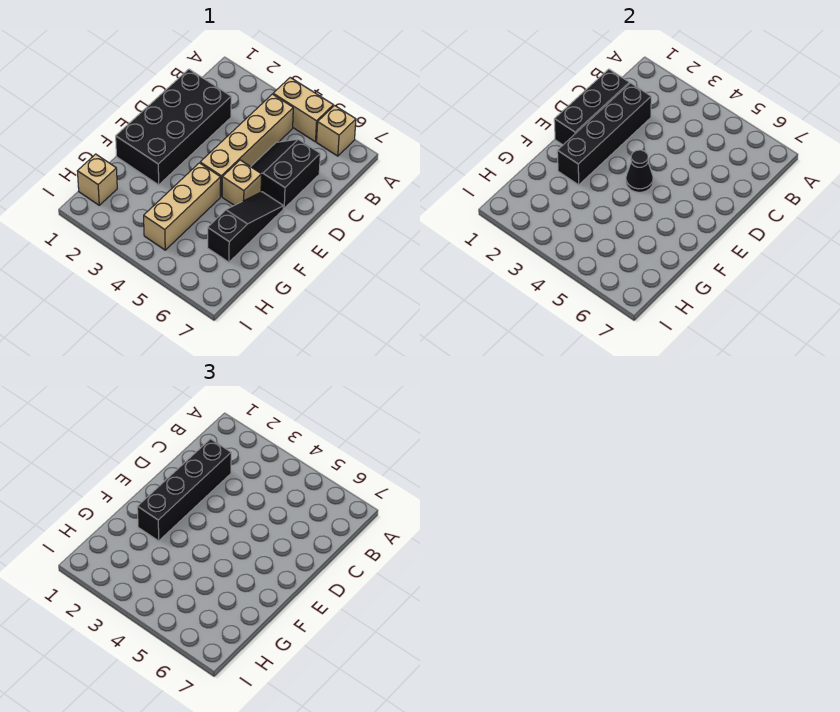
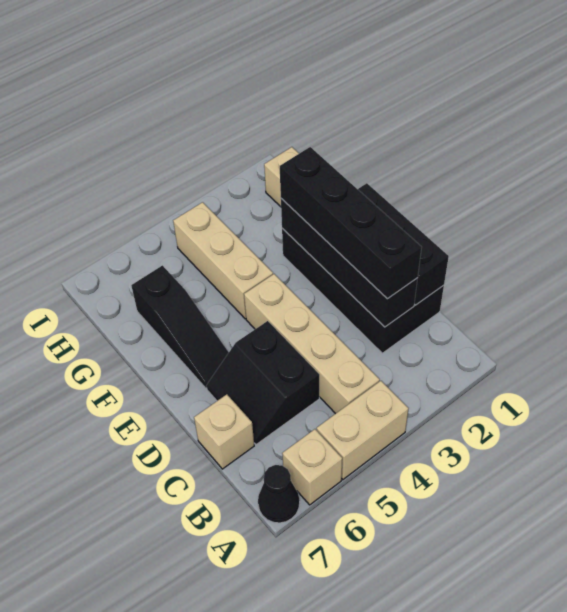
black 2x2 slope [251,139,320,208] -> black 2x2 slope turned to [206,321,319,445]
black 1x1 cone [626,150,653,192] -> black 1x1 cone moved to [258,465,300,523]
tan 1x1 brick [222,160,261,205] -> tan 1x1 brick moved to [194,394,254,469]

